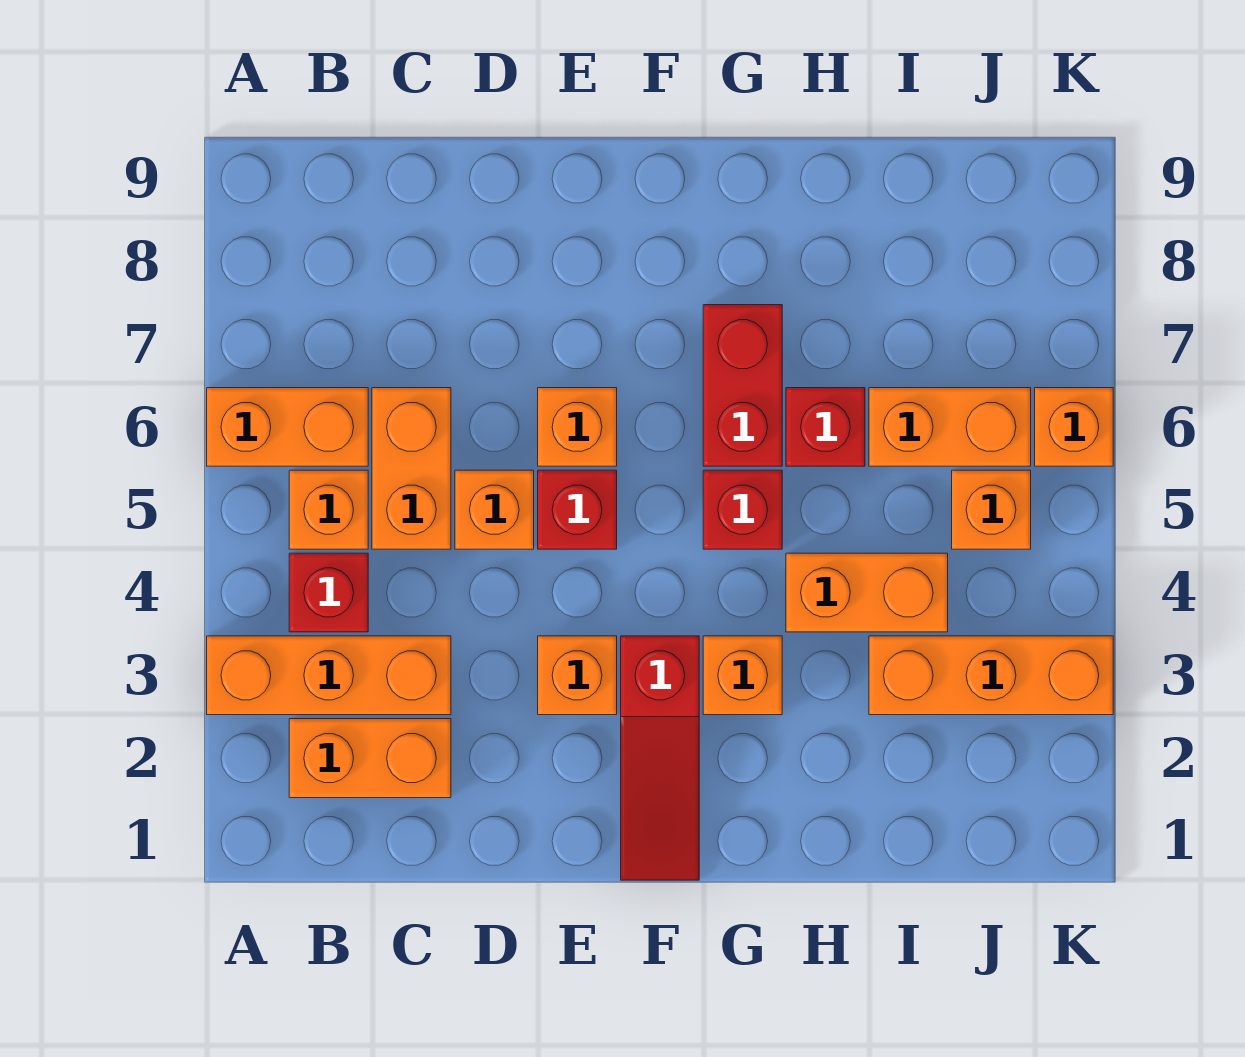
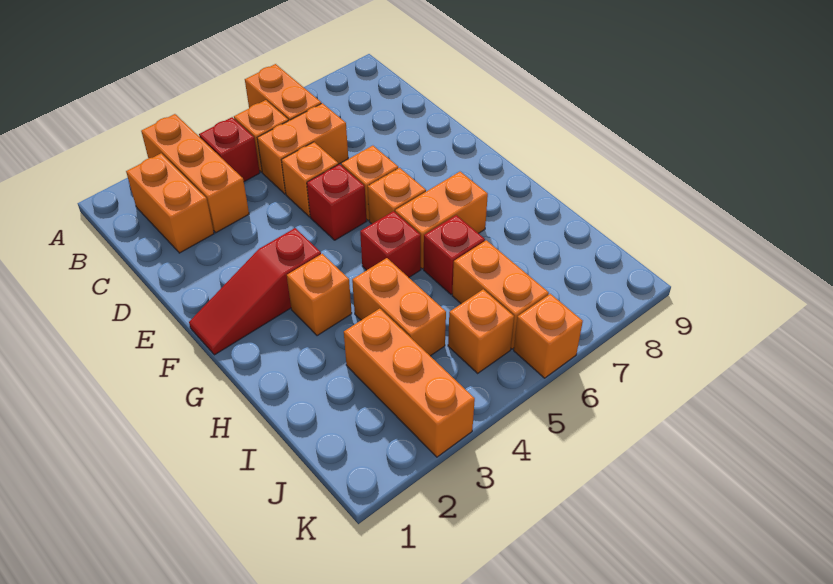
orange 1x1 brick [538,636,617,715] -> orange 1x1 brick moved to [368,168,426,224]
red 1x2 brick [703,305,782,466] -> orange 1x2 brick [395,172,488,269]

